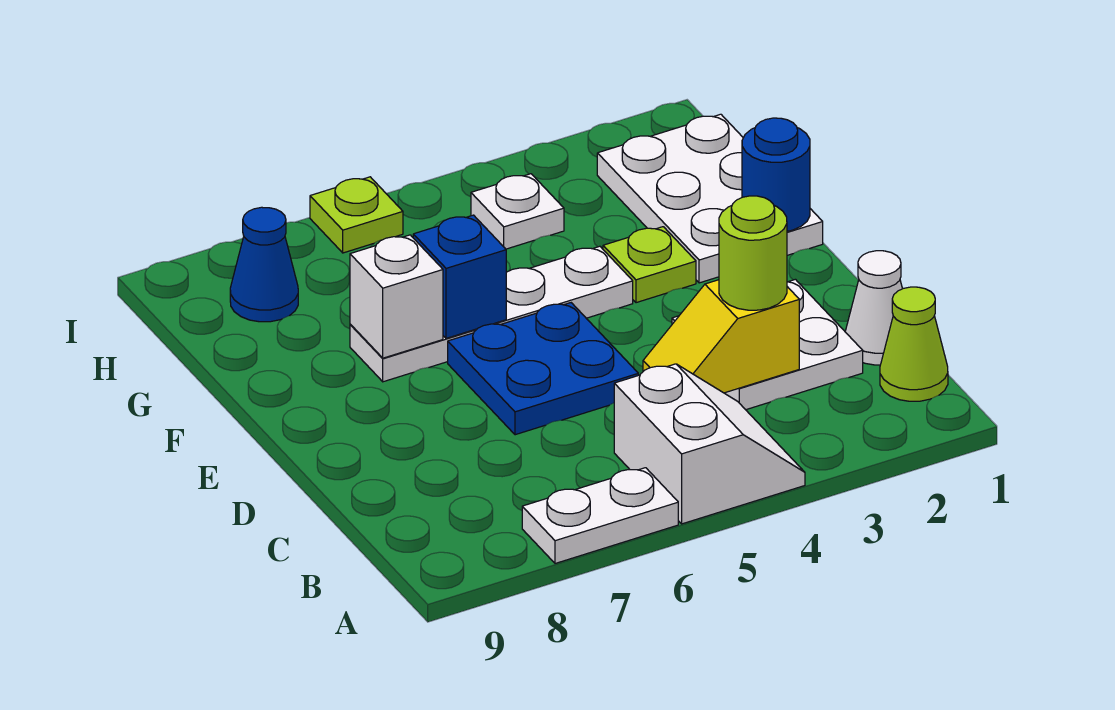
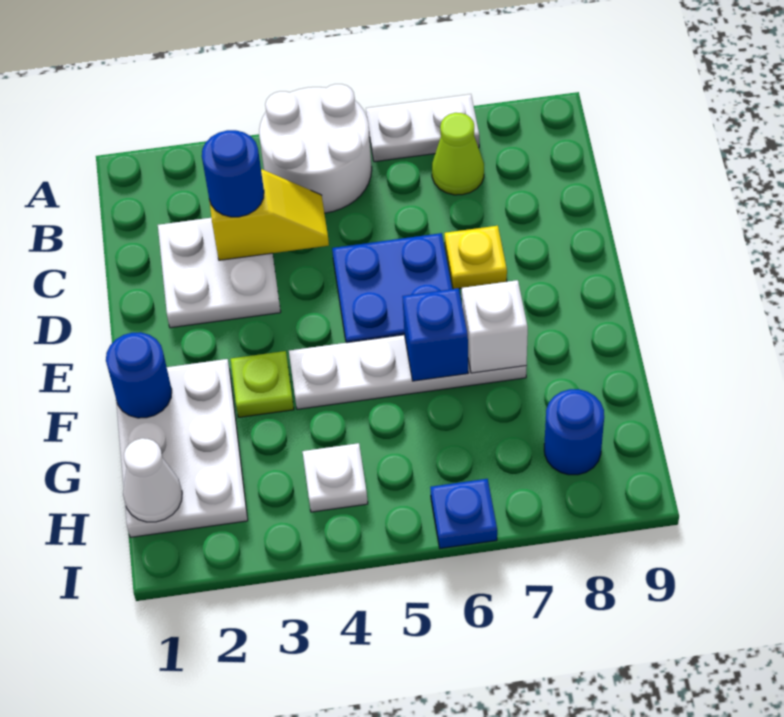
white 2x2 slope [614,364,805,524] -> white 2x2 round brick [259,84,372,213]
lime 1x1 cone [880,287,948,401] -> lime 1x1 cone moved to [432,113,484,195]
white 1x1 cone [845,251,902,365] -> white 1x1 cone moved to [123,438,182,522]
lime 1x1 round brick [719,196,787,310] -> blue 1x1 round brick [202,130,264,217]
none -> yellow 1x1 plate [445,226,507,289]
blue 1x1 cone [230,207,298,322] -> blue 1x1 round brick [544,389,604,475]
lime 1x1 plate [310,177,403,253] -> blue 1x1 plate [430,479,497,549]

